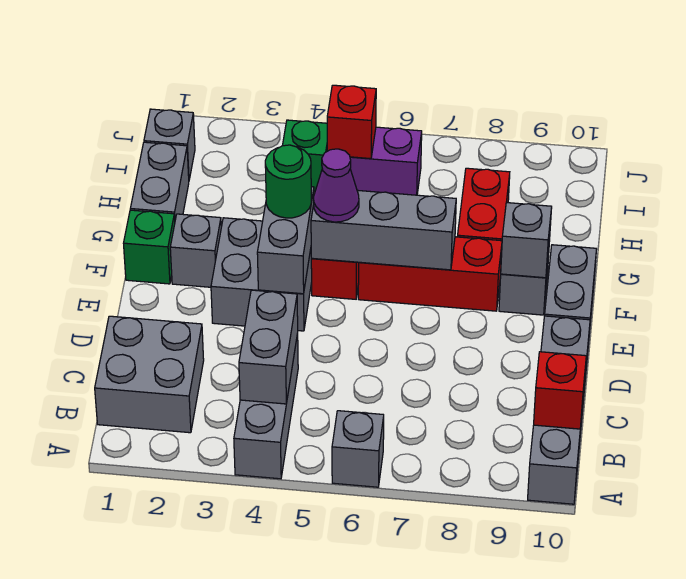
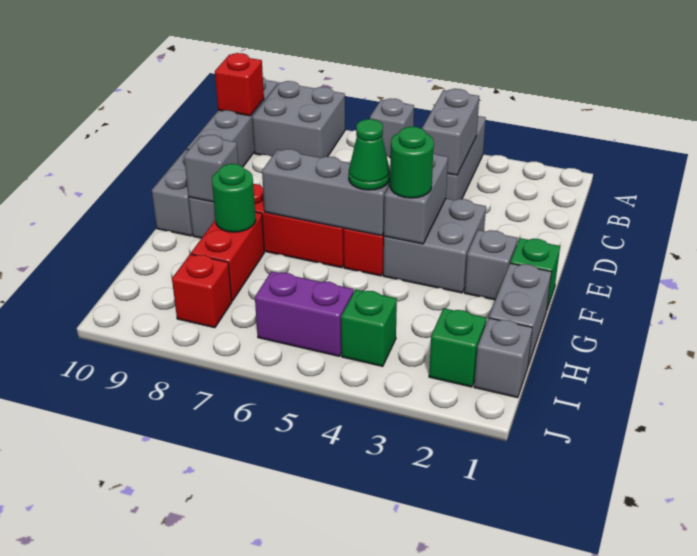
grey 2x2 brick [95,316,204,433] -> grey 2x2 brick moved to [252,81,345,158]
purple 1x1 cone [314,149,359,222] -> green 1x1 cone [349,119,390,190]
none -> green 1x1 round brick [212,164,256,232]
none -> green 1x1 brick [429,308,486,387]
red 1x1 brick [327,85,376,159] -> red 1x1 brick moved to [172,254,232,328]

